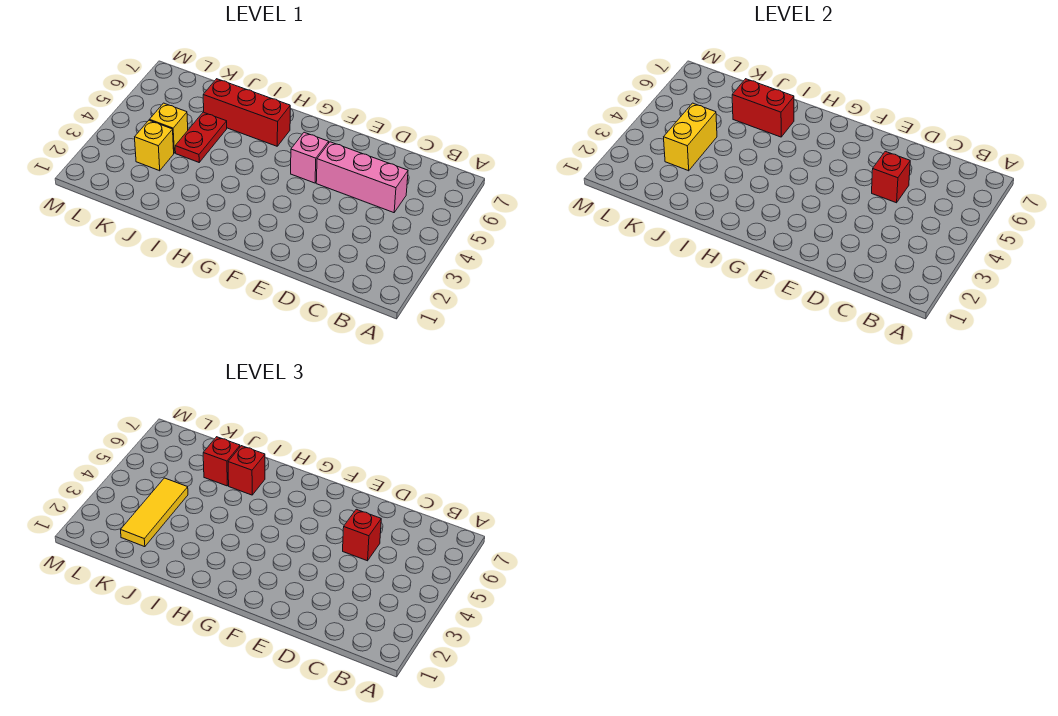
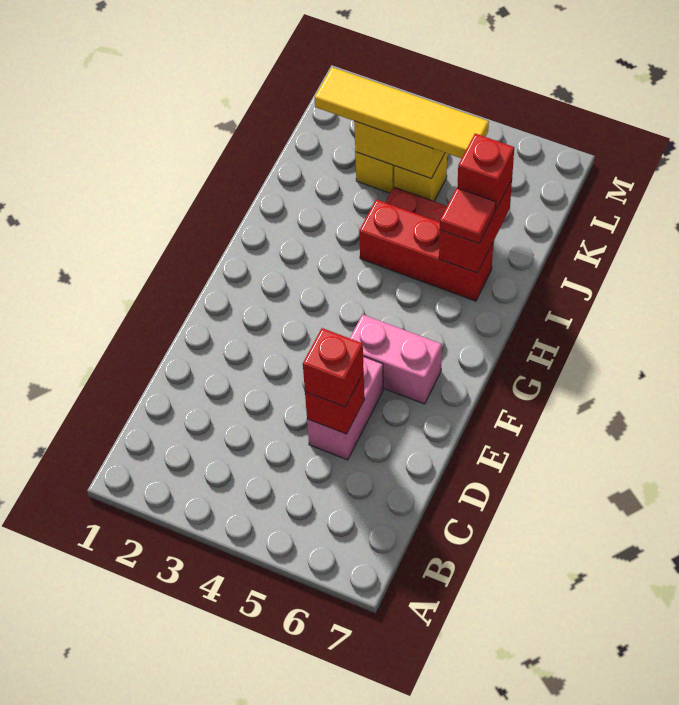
pink 1x3 brick [316,142,408,213] -> pink 1x2 brick [307,357,383,460]
pink 1x1 brick [291,132,329,183] -> pink 1x2 brick [350,314,442,404]
red 1x3 brick [203,79,290,146] -> red 1x3 brick turned to [359,200,493,301]
red 1x1 brick [228,446,265,495] -> red 1x1 tile [440,188,496,244]
yellow 1x3 tile [121,478,188,547] -> yellow 1x4 tile [315,67,489,159]

